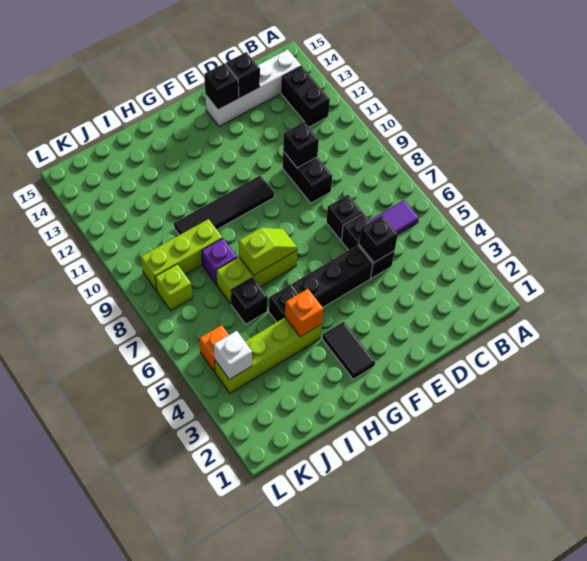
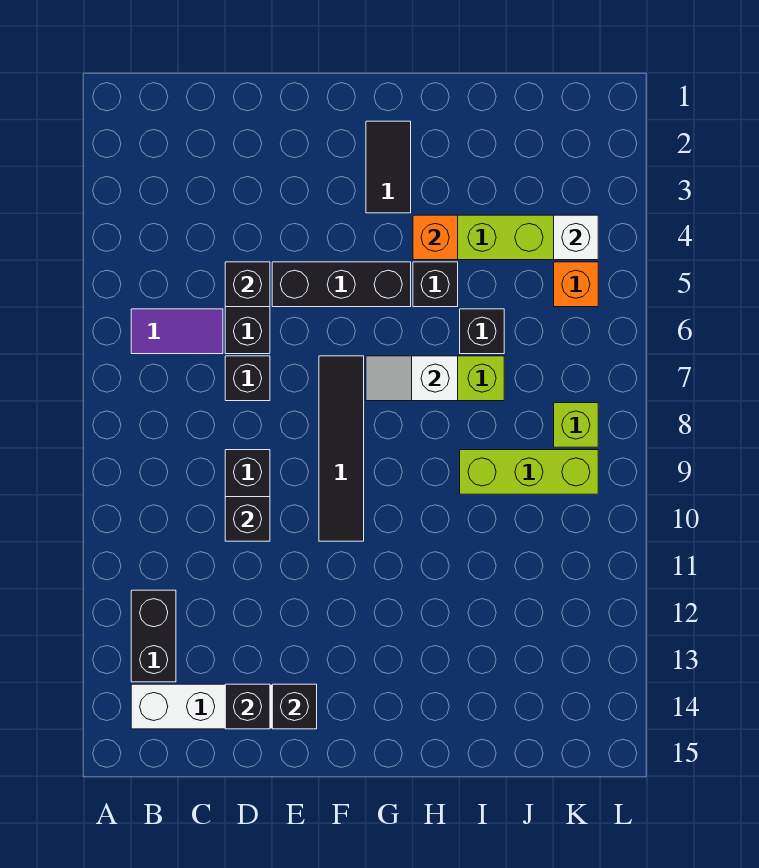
black 1x4 tile [174,175,274,235] -> black 1x4 tile turned to [319,356,364,541]
lime 1x2 slope [239,228,298,276] -> white 1x2 slope [366,356,458,401]
purple 1x1 brick [202,238,237,284] -> none

